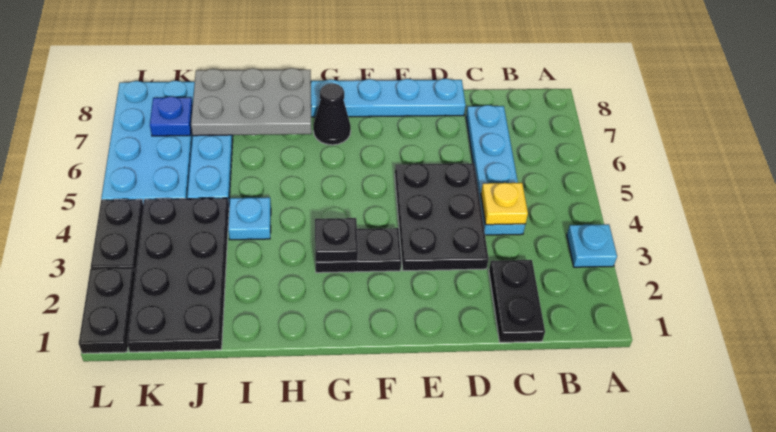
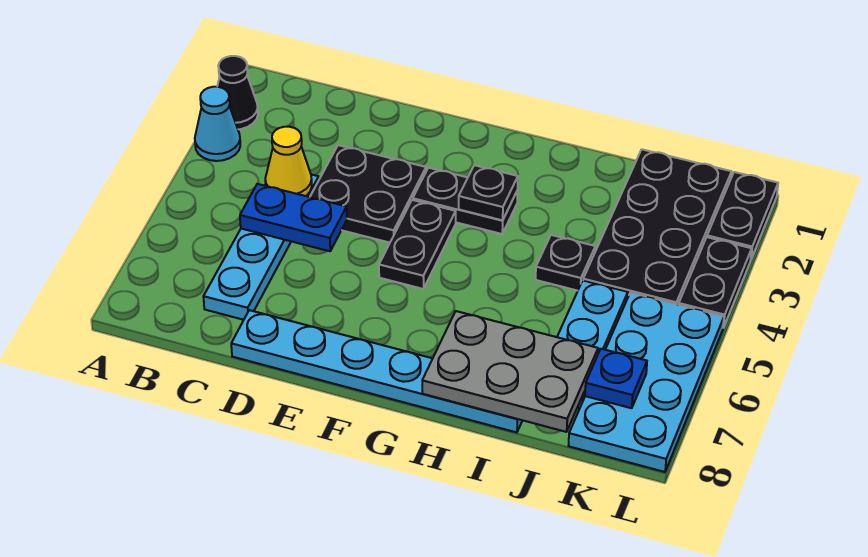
cyan 1x1 plate [567,224,617,267] -> cyan 1x1 cone [195,87,240,161]
black 1x2 plate [489,260,545,343] -> black 1x2 plate moved to [379,200,456,289]
yellow 1x1 plate [481,183,528,225] -> yellow 1x1 cone [265,127,312,196]
none -> blue 1x2 plate [240,184,347,251]
black 2x3 plate [395,163,489,271] -> black 2x2 plate [310,145,426,243]
black 1x1 cone [313,83,351,145] -> black 1x1 cone moved to [217,56,258,129]
cyan 1x1 plate [228,197,271,240] -> black 1x1 plate [536,235,595,291]

